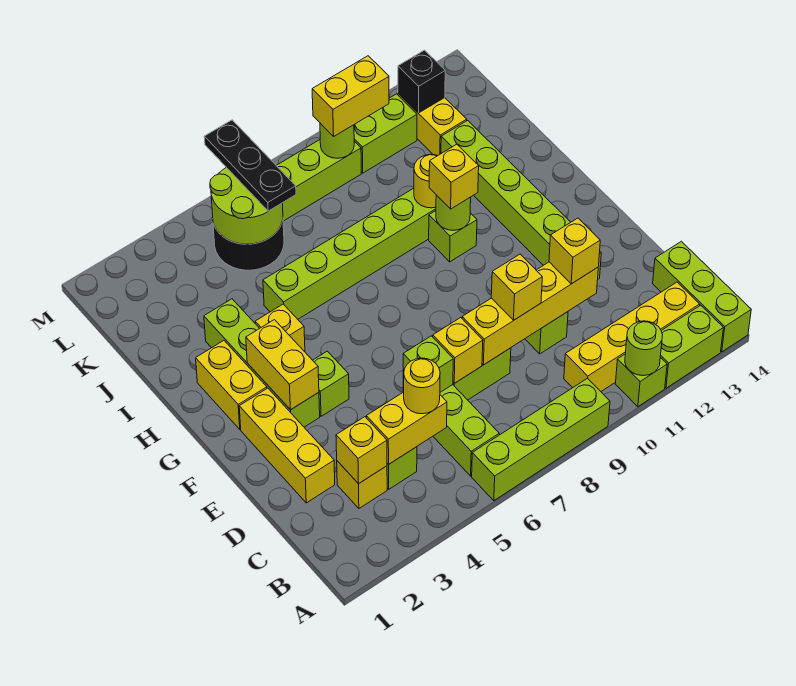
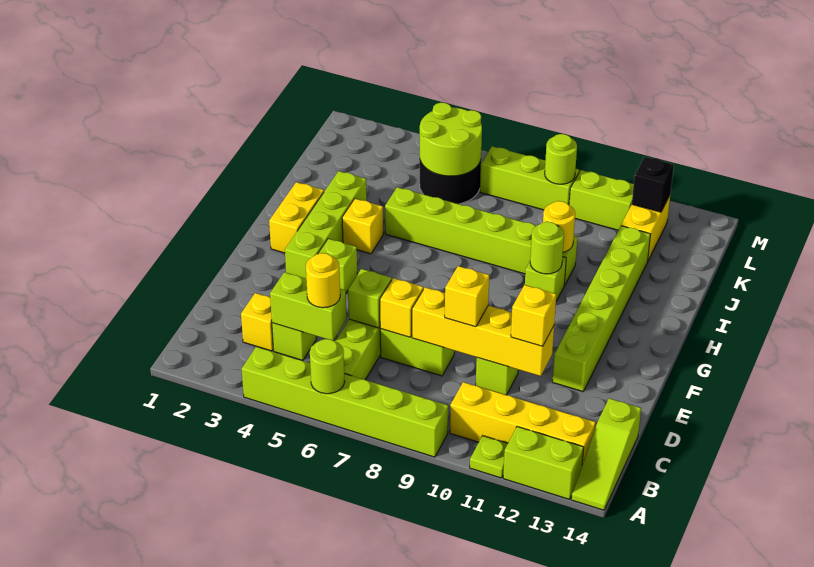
lime 1x4 brick [472,378,610,501] -> lime 1x6 brick [242,347,448,457]
lime 1x1 brick [615,354,667,407] -> lime 1x1 plate [470,436,508,478]
lime 1x1 round brick [625,321,662,376] -> lime 1x1 round brick moved to [310,339,345,394]
lime 1x3 brick [653,241,751,352] -> lime 1x3 slope [571,398,641,510]
yellow 1x1 brick [336,417,387,484] -> none
yellow 1x2 brick [366,392,447,464] -> lime 1x2 brick [270,272,347,340]
yellow 1x3 brick [239,388,335,503] -> none
yellow 1x2 brick [246,320,319,410] -> none
yellow 1x1 brick [429,144,479,209] -> none
black 1x3 plate [204,120,296,211] -> none
yellow 1x2 brick [312,56,389,136] -> none

